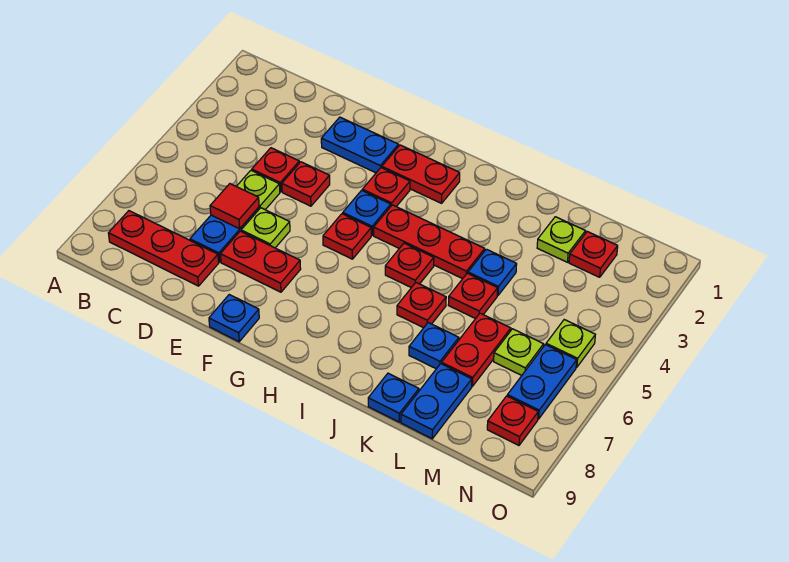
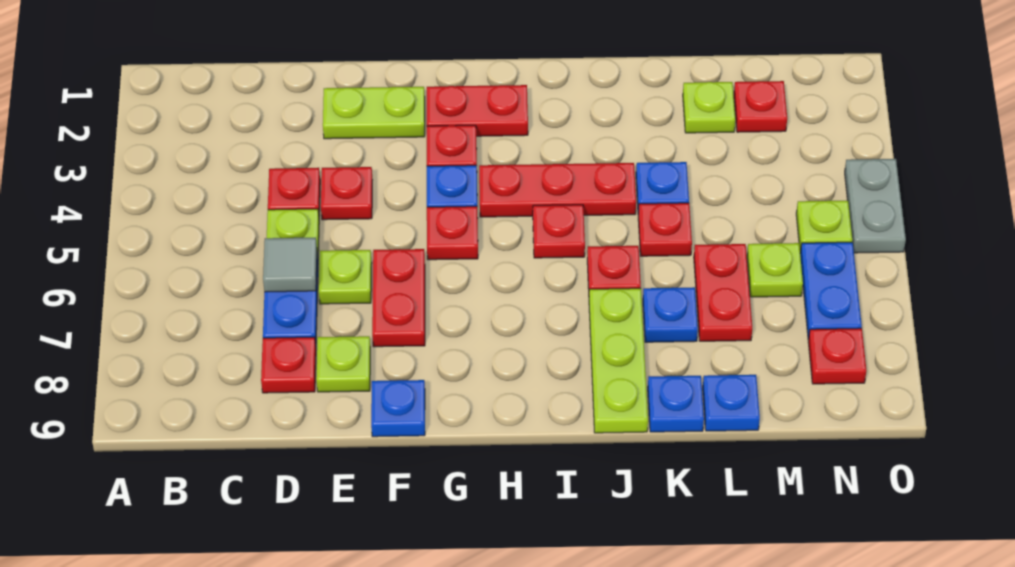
red 1x3 plate [108,211,219,286] -> red 1x1 plate [261,337,316,393]
red 1x1 tile [210,184,259,229] -> grey 1x1 tile [263,237,317,292]
blue 1x2 plate [321,117,399,173] -> lime 1x2 plate [323,87,425,139]
red 1x2 plate [220,231,301,292] -> red 1x2 plate turned to [372,249,425,347]
none -> lime 1x1 plate [316,336,370,392]
none -> lime 1x3 plate [589,288,648,433]
blue 1x2 plate [401,364,472,439] -> blue 1x1 plate [703,375,760,431]
none -> grey 1x2 plate [845,159,906,253]

